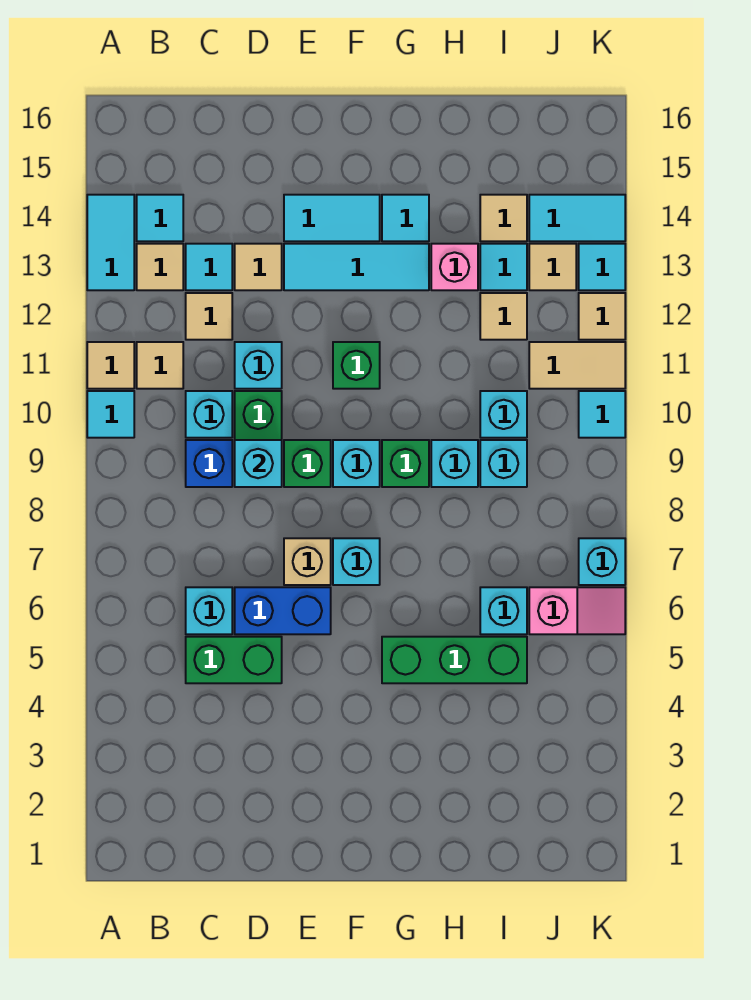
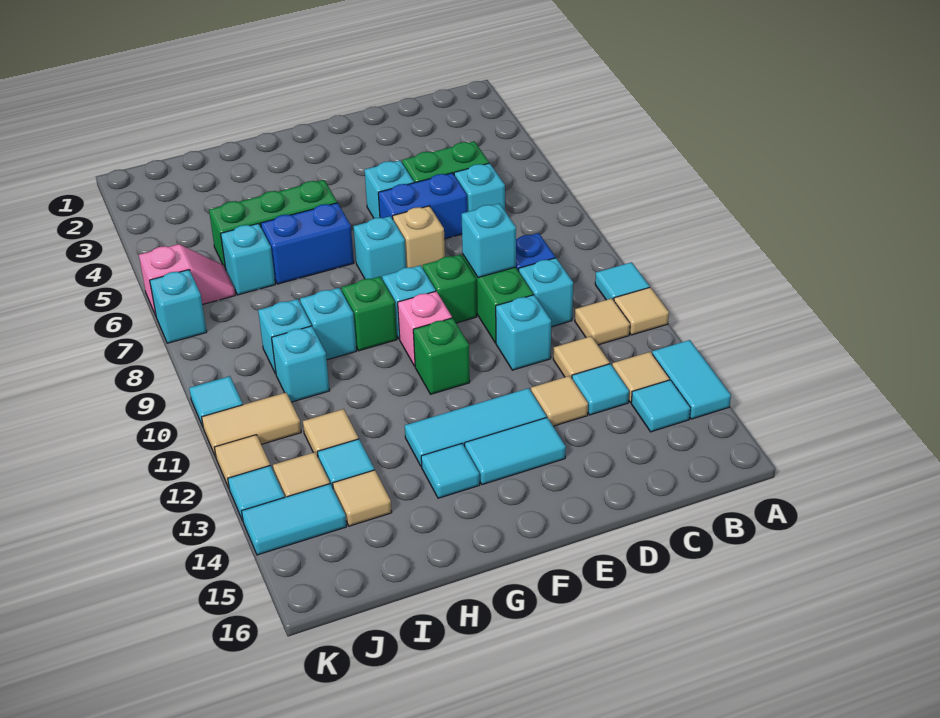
none -> cyan 1x1 brick [365,160,414,218]
none -> blue 1x2 brick [261,203,354,284]
pink 1x1 brick [431,244,478,290] -> pink 1x1 brick moved to [398,291,452,366]
pink 1x2 slope [529,587,625,634] -> pink 1x2 slope turned to [139,244,235,315]

